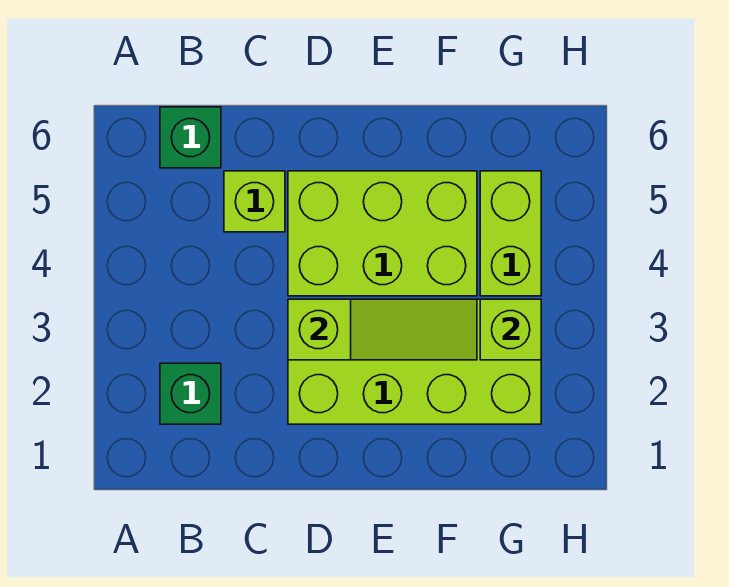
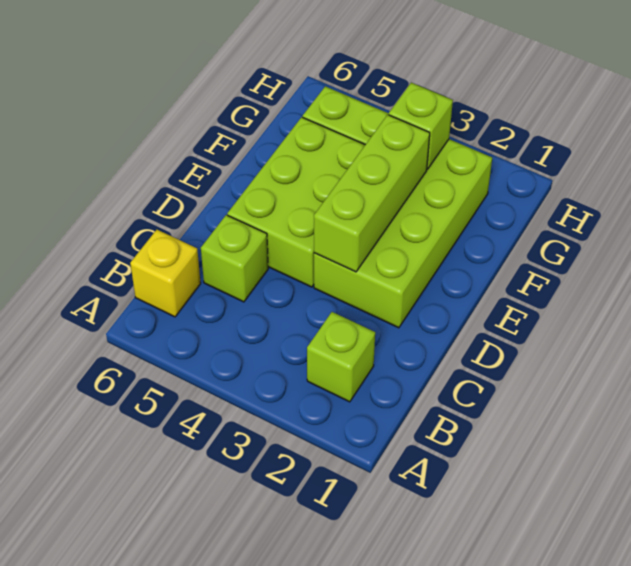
green 1x1 brick [160,363,221,424] -> lime 1x1 brick [307,312,375,402]
green 1x1 brick [160,107,221,168] -> yellow 1x1 brick [130,230,201,317]
lime 1x3 slope [288,299,477,360] -> lime 1x3 brick [314,115,430,272]

